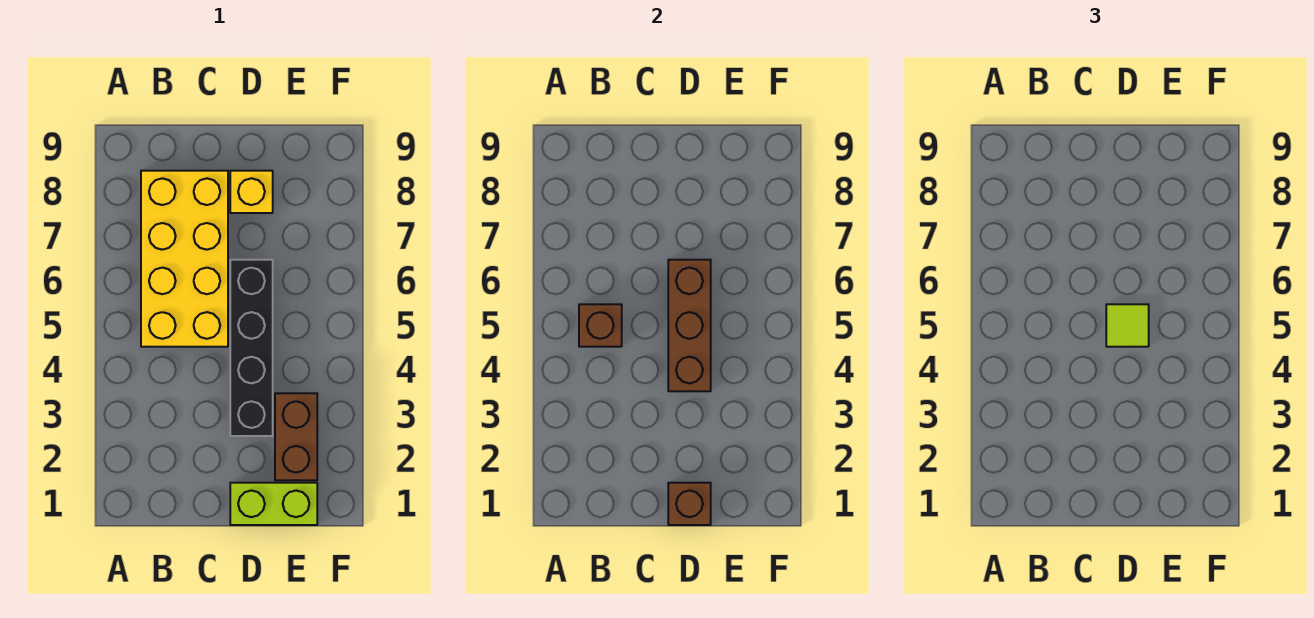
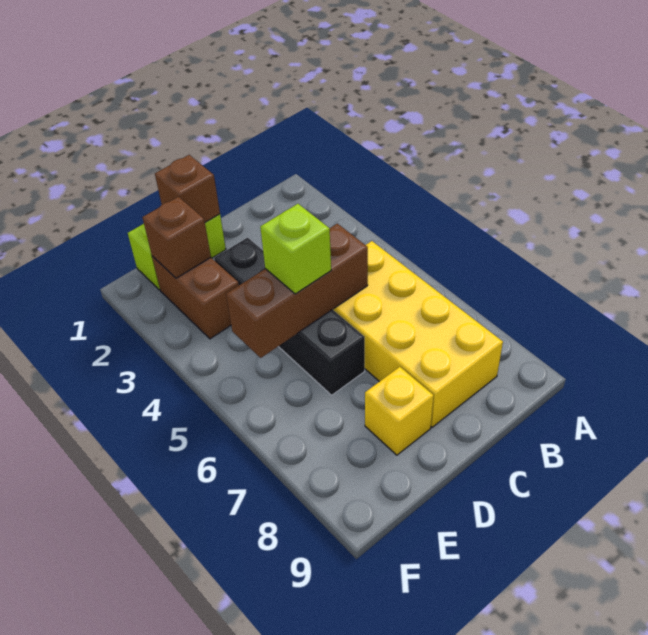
brown 1x1 brick [579,304,622,347] -> brown 1x1 brick moved to [143,197,211,278]
brown 1x3 brick [668,260,711,391] -> brown 1x3 brick turned to [226,224,368,358]
lime 1x1 tile [1106,304,1149,347] -> lime 1x1 brick [260,204,331,294]

